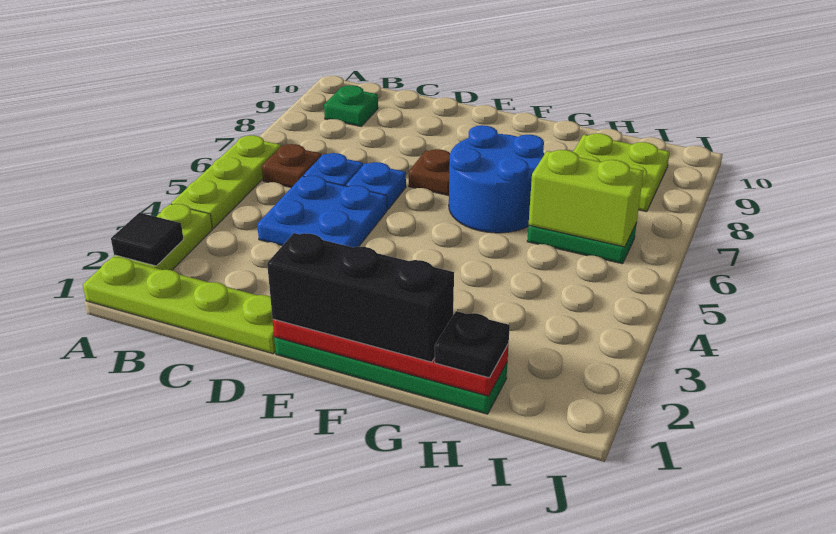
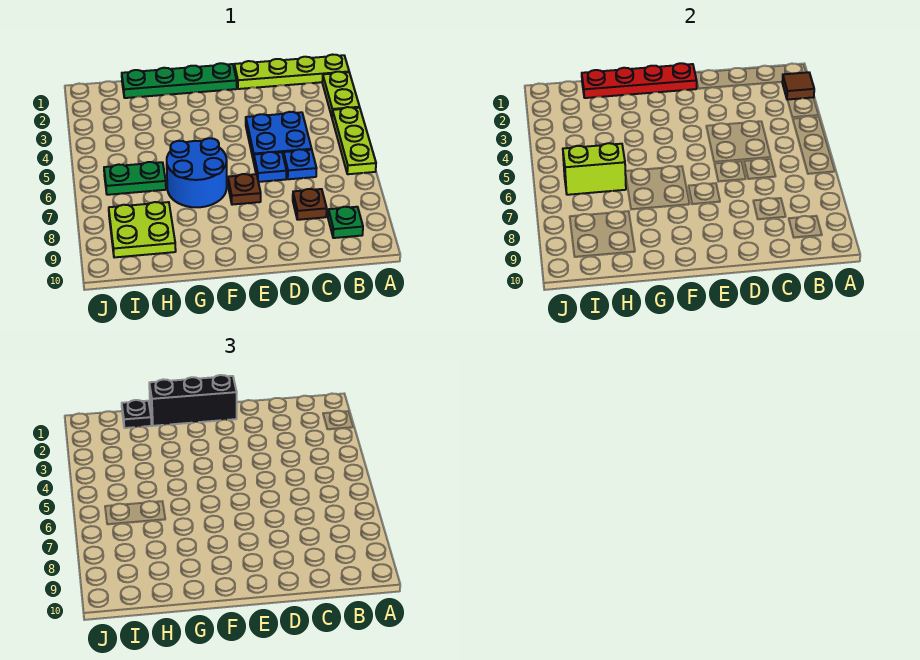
black 1x1 tile [111,213,183,266] -> brown 1x1 tile [782,72,814,100]
brown 1x1 plate [262,144,322,188] -> brown 1x1 plate moved to [293,189,327,220]

